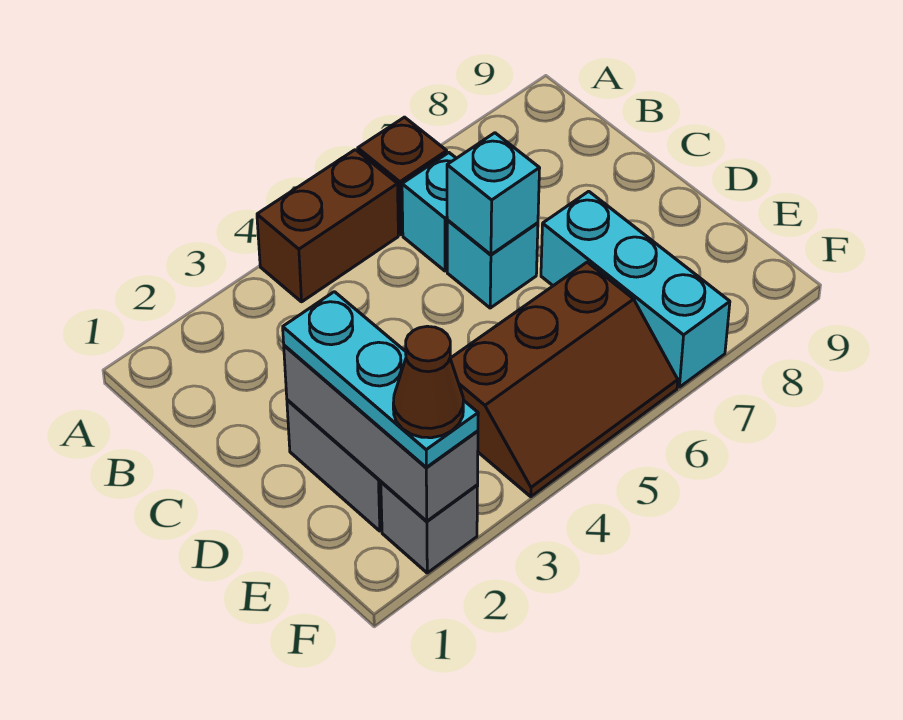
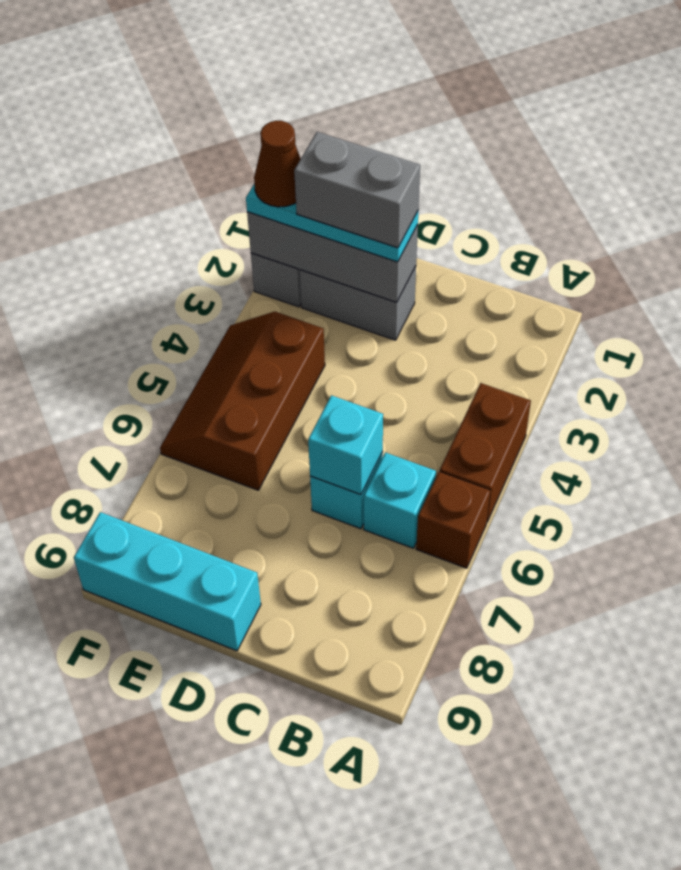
none -> grey 1x2 brick [294,132,420,248]
cyan 1x3 brick [541,191,730,387] -> cyan 1x3 brick moved to [74,512,261,651]

